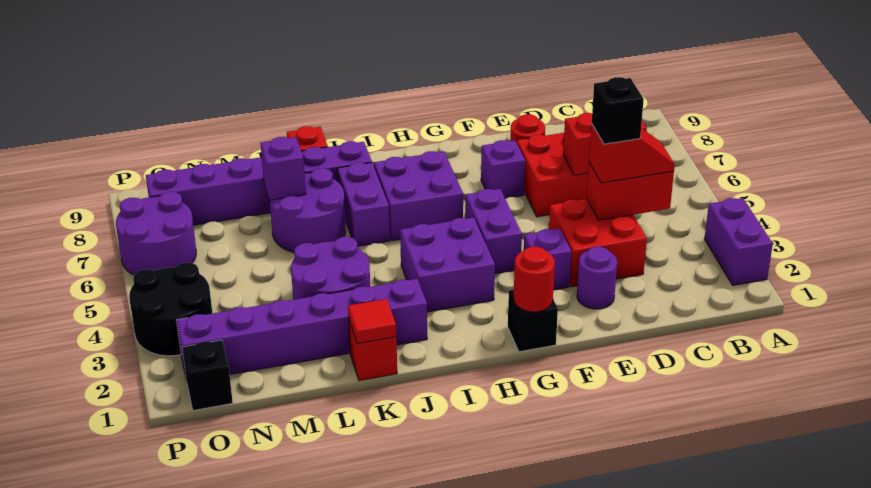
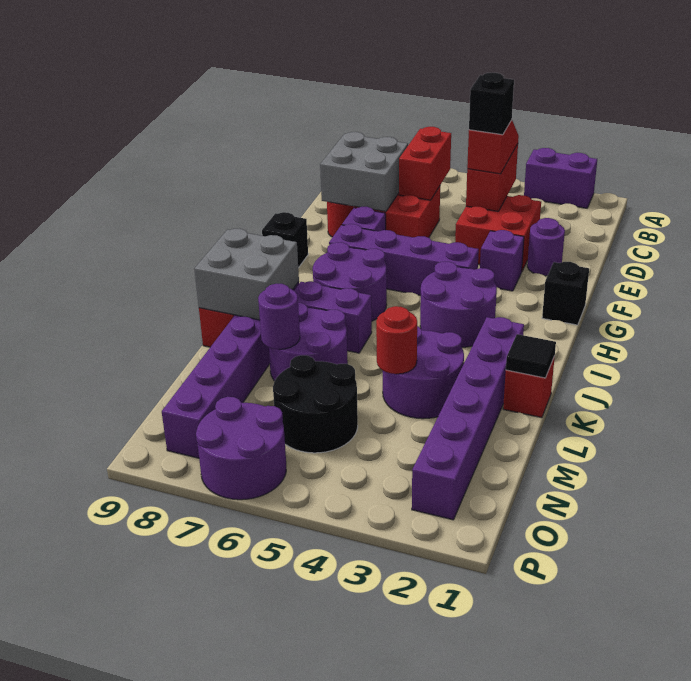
none -> grey 2x2 brick [320,132,408,212]
red 1x1 round brick [514,247,555,312] -> red 1x1 round brick moved to [376,306,417,374]
purple 1x2 brick [465,189,522,274] -> purple 1x4 brick [329,224,479,295]
purple 2x2 brick [400,217,495,312] -> purple 2x2 round brick [420,262,497,347]
purple 2x2 brick [374,151,463,241] -> purple 2x2 round brick [313,242,387,321]
none -> grey 2x2 brick [194,229,299,320]
red 1x1 tile [348,299,396,344] -> black 1x1 tile [506,334,556,378]
purple 1x1 brick [261,137,306,200] -> purple 1x1 round brick [258,284,300,349]
black 1x1 brick [182,340,233,411] -> black 1x1 brick moved to [262,212,308,268]
black 2x2 round brick [129,263,212,356] -> black 2x2 round brick moved to [273,355,358,453]

